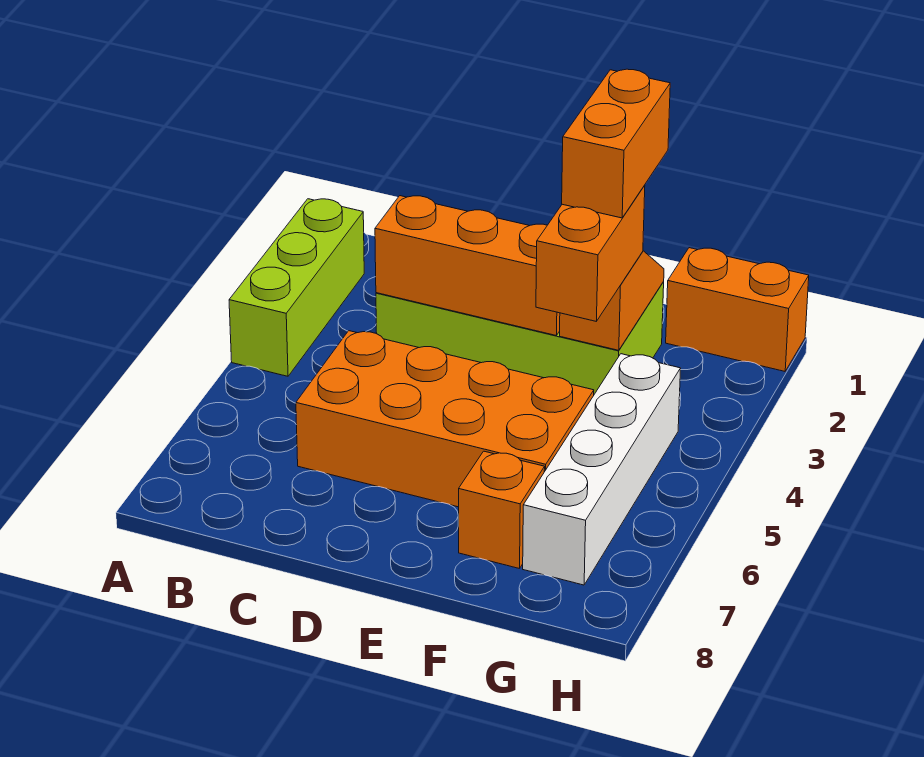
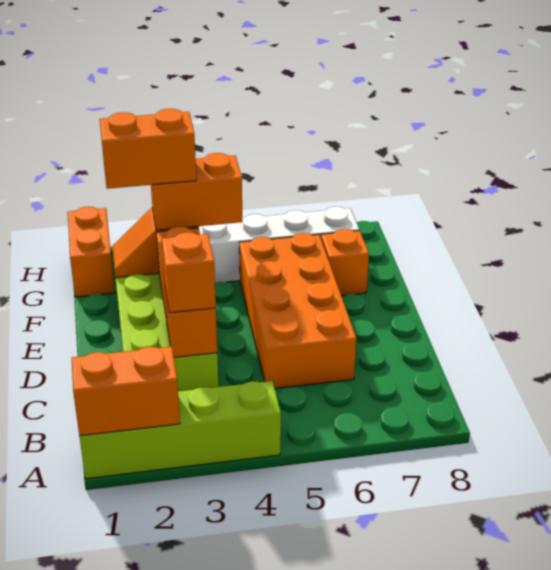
none -> orange 1x2 brick [72,347,180,436]
lime 1x3 brick [229,199,364,376] -> lime 1x4 brick [79,381,281,479]
none -> orange 1x1 brick [162,232,216,313]

